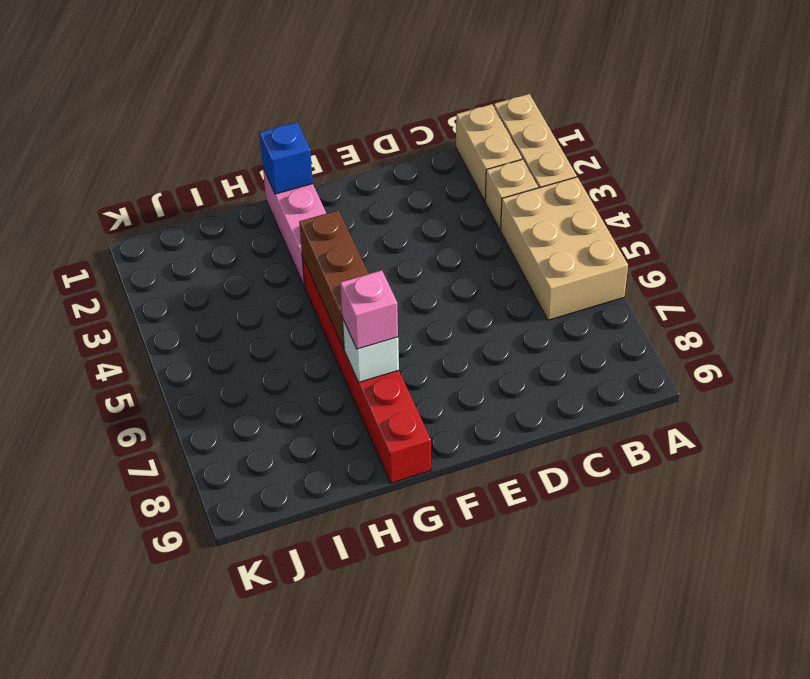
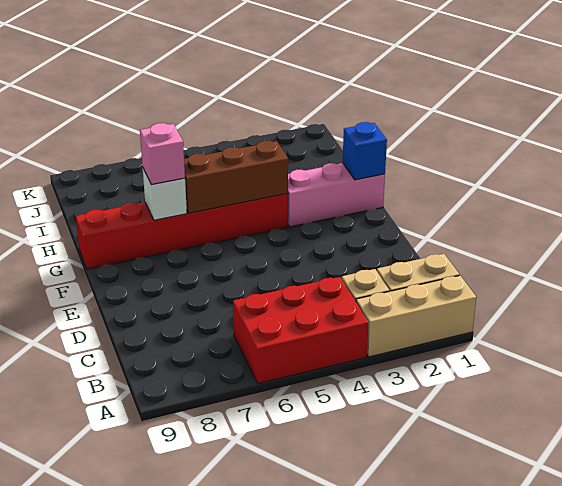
tan 2x3 brick [501,177,628,320] -> red 2x3 brick [233,277,368,383]

